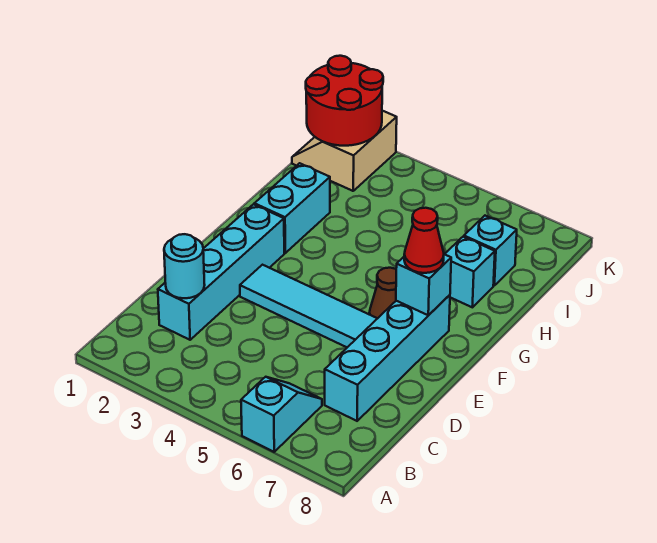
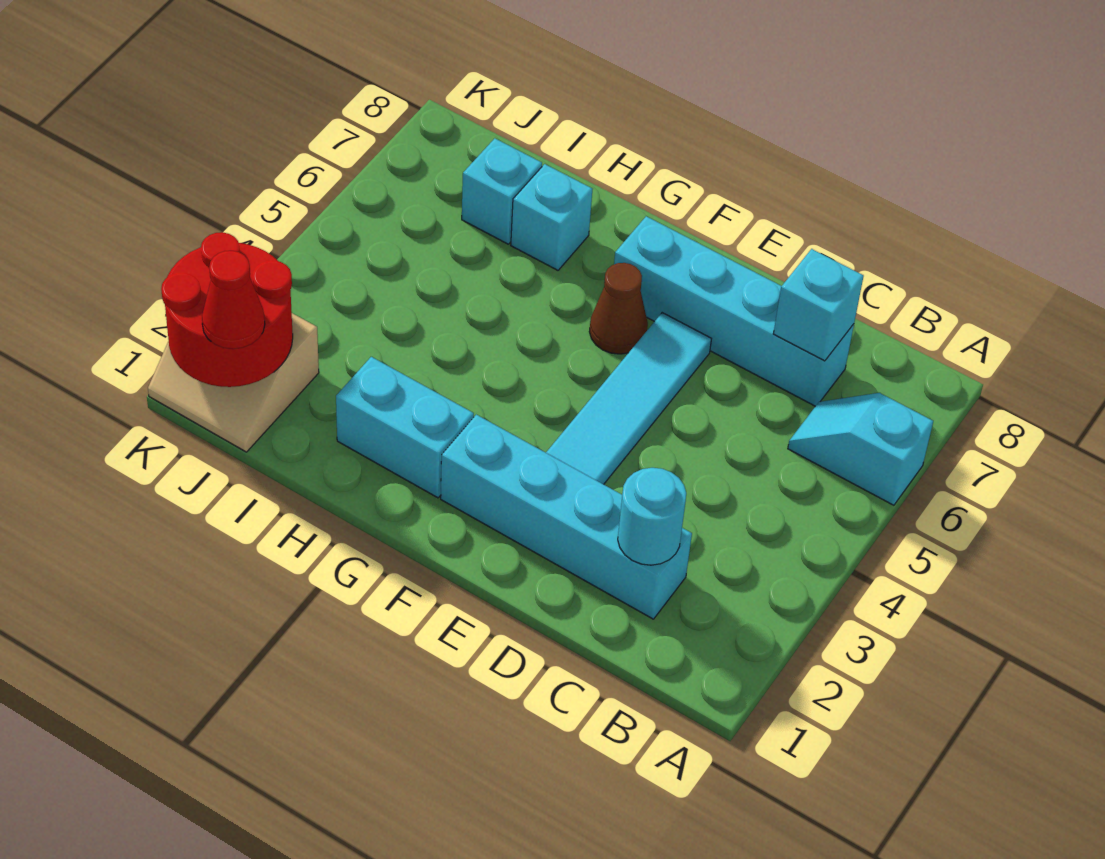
cyan 1x1 brick [396,254,451,315] -> cyan 1x1 brick moved to [773,249,864,361]
red 1x1 cone [404,208,444,273] -> red 1x1 cone moved to [202,251,265,349]

